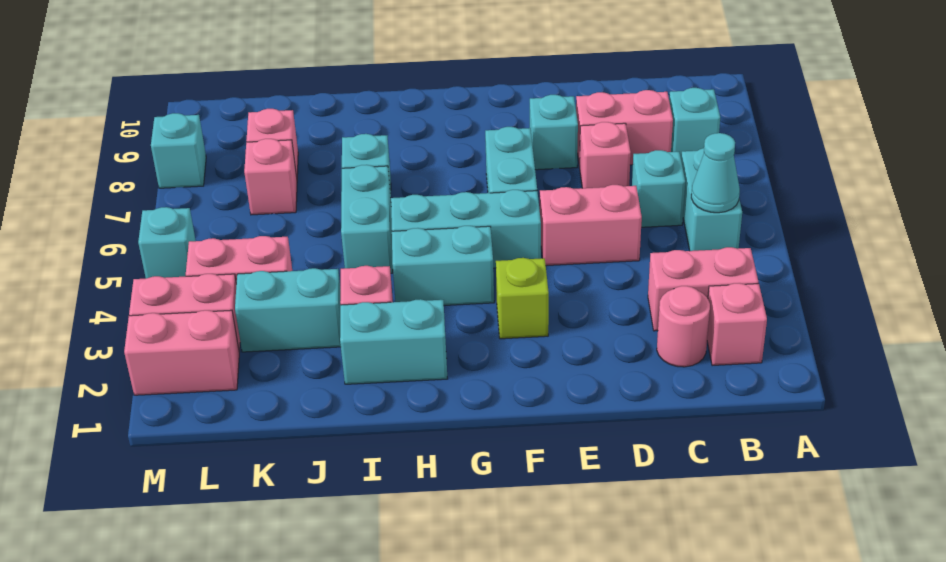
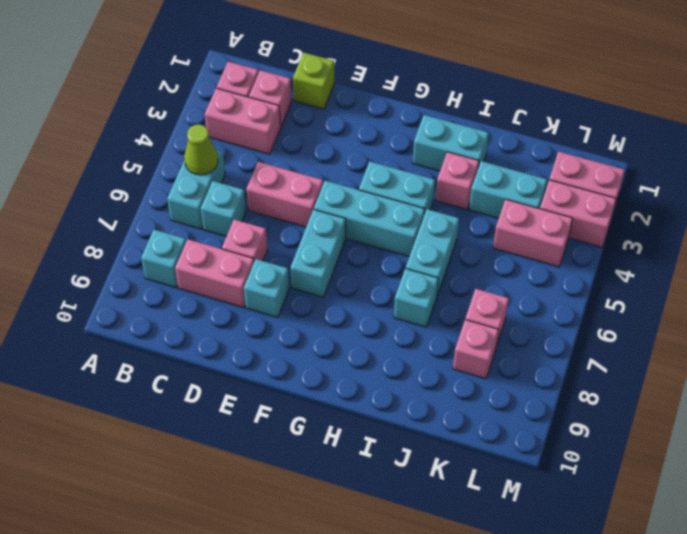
cyan 1x1 cone [691,133,740,213] -> lime 1x1 cone [184,125,218,175]
pink 1x1 round brick [657,286,710,367] -> pink 1x1 brick [249,70,292,126]
lime 1x1 brick [496,258,549,339] -> lime 1x1 brick moved to [293,53,334,109]
cyan 1x1 brick [138,207,196,278] -> none
cyan 1x1 brick [151,113,206,188] -> none

